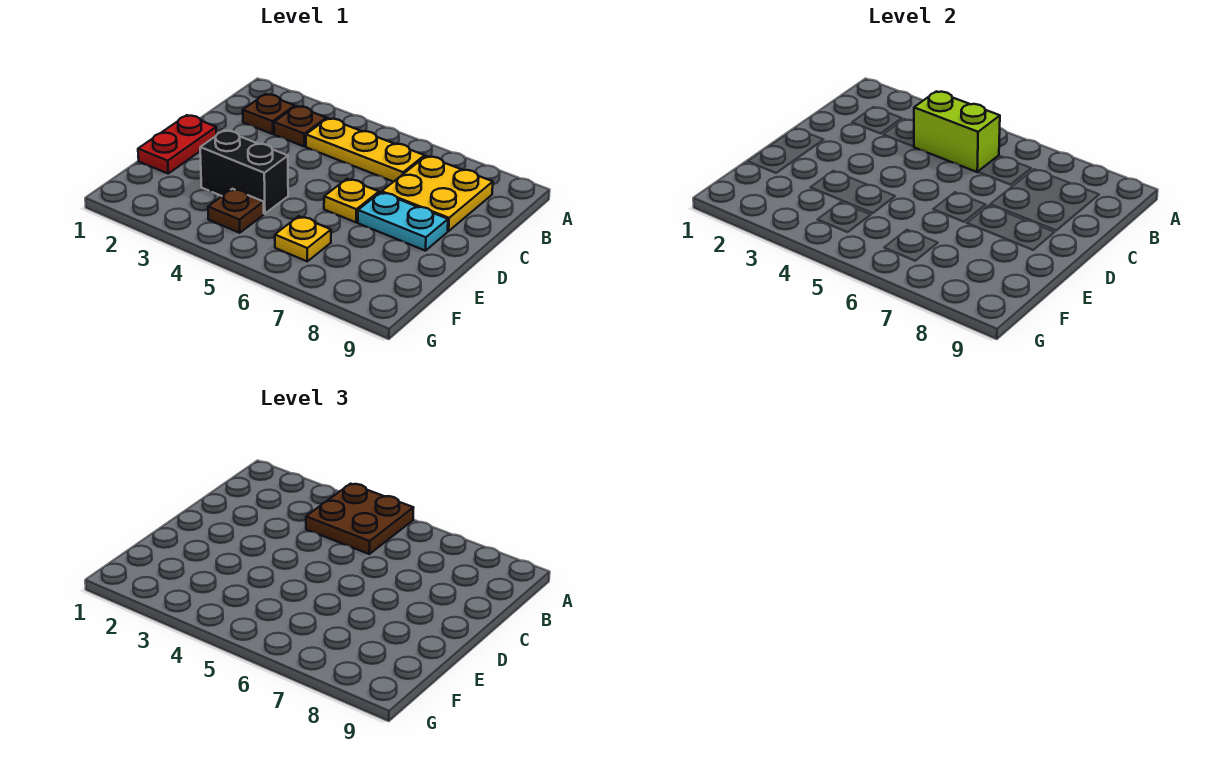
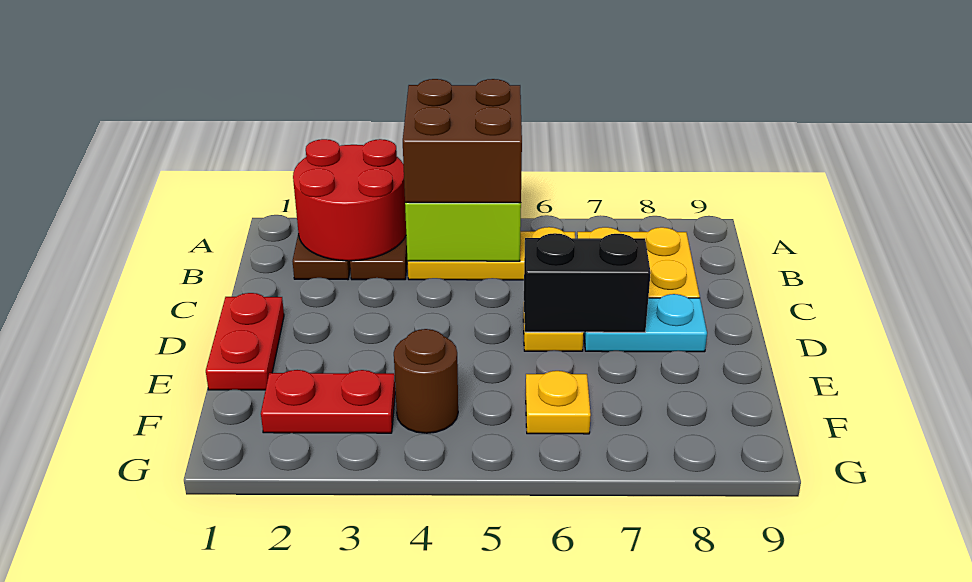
none -> red 2x2 round brick [293,139,406,261]
brown 2x2 plate [306,484,413,554] -> brown 2x2 brick [403,79,522,203]
black 1x2 brick [200,130,288,214] -> black 1x2 brick moved to [524,233,651,332]
none -> red 1x2 plate [261,370,395,433]
brown 1x1 plate [208,189,264,233] -> brown 1x1 round brick [394,329,458,433]

